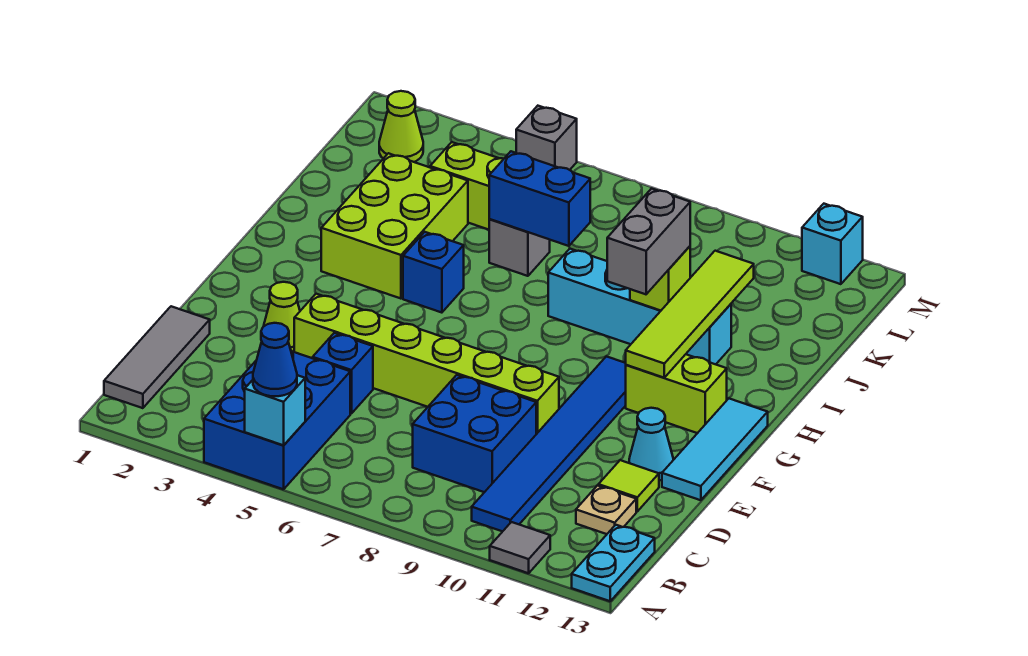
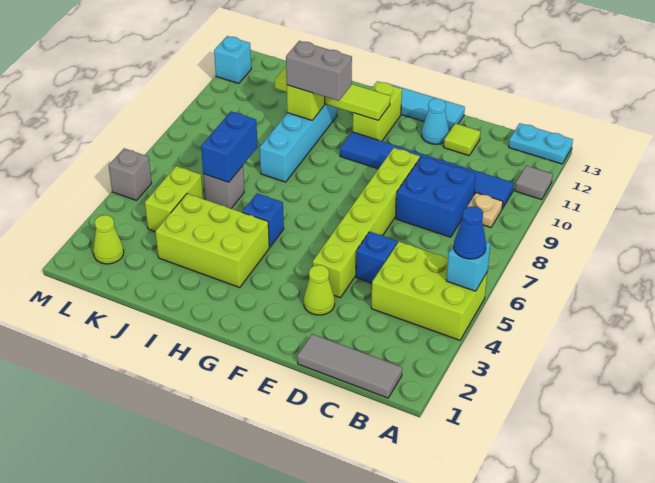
blue 2x3 brick [204,351,350,489] -> lime 2x3 brick [371,242,487,340]
tan 1x1 plate [576,485,636,534] -> tan 1x1 plate moved to [467,193,503,228]

